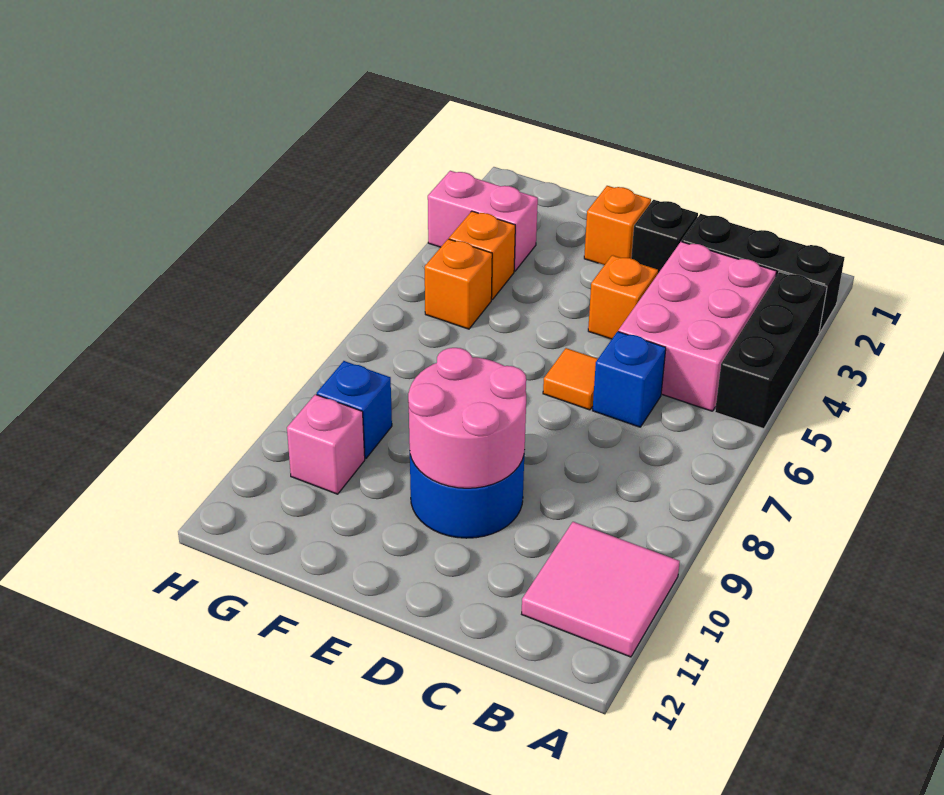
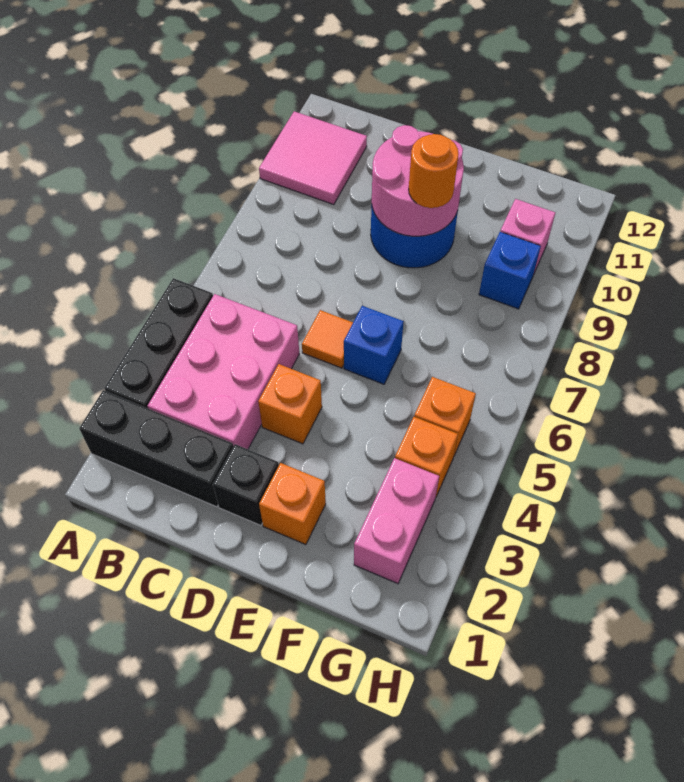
blue 1x1 brick [593,332,666,427] -> blue 1x1 brick moved to [344,306,404,384]
none -> orange 1x1 round brick [409,134,459,208]
pink 1x2 brick [428,171,538,271] -> pink 1x2 brick turned to [354,458,439,584]

